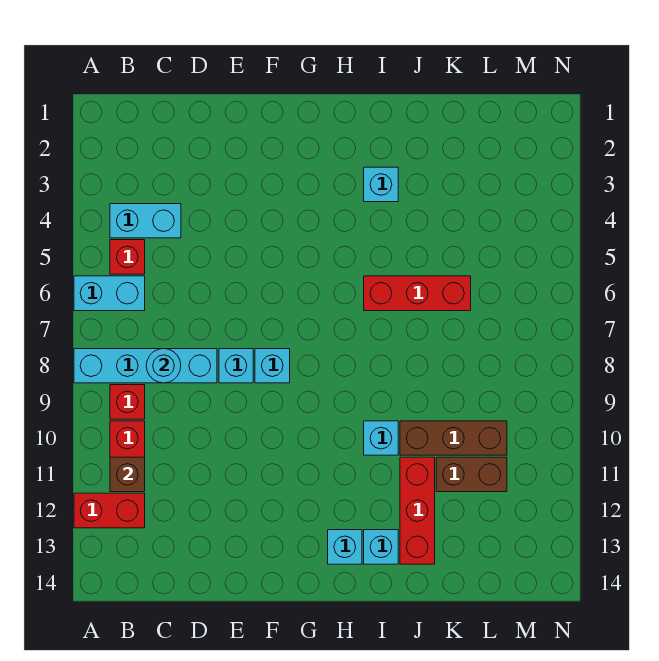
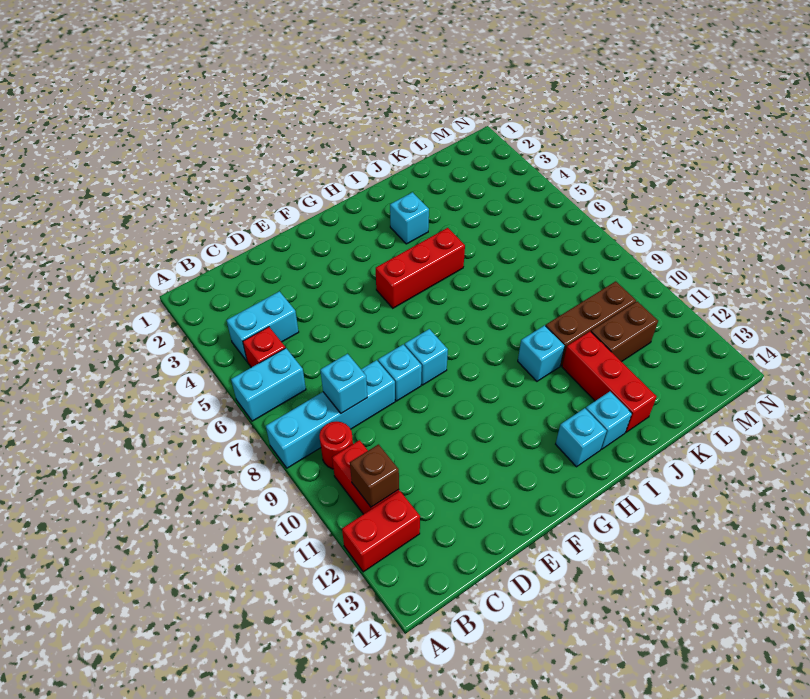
red 1x1 brick [110,385,145,419] -> red 1x1 round brick [319,422,353,469]
cyan 1x1 round brick [146,349,181,383] -> cyan 1x1 brick [320,354,367,413]
red 1x3 brick [364,276,471,311] -> red 1x3 brick moved to [376,228,465,308]

